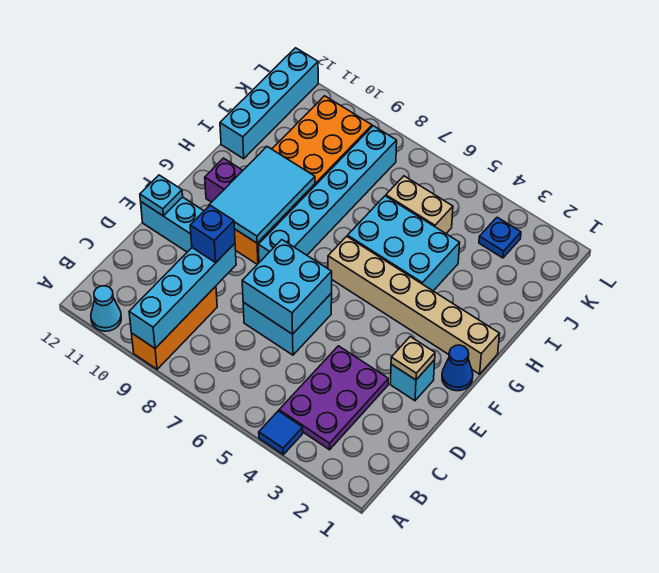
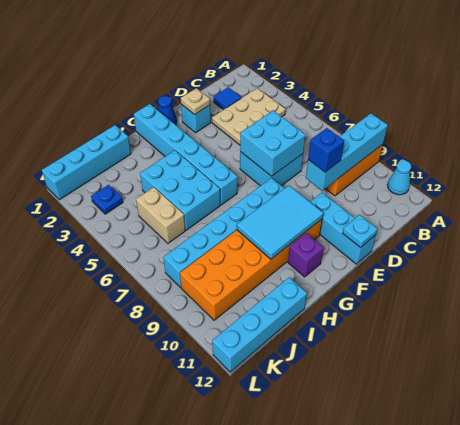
blue 1x1 tile [259,411,303,455] -> blue 1x1 tile moved to [214,87,241,110]
purple 2x3 plate [279,346,388,450] -> tan 2x3 plate [212,88,286,145]
tan 1x6 brick [328,236,500,374] -> cyan 1x6 brick [134,104,238,205]
none -> cyan 1x4 brick [42,125,131,200]

